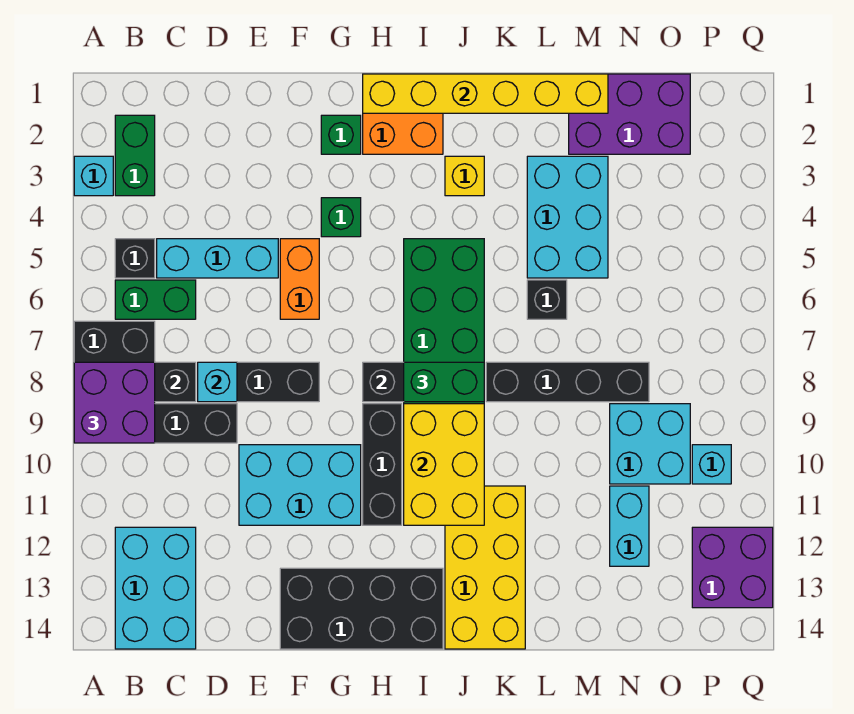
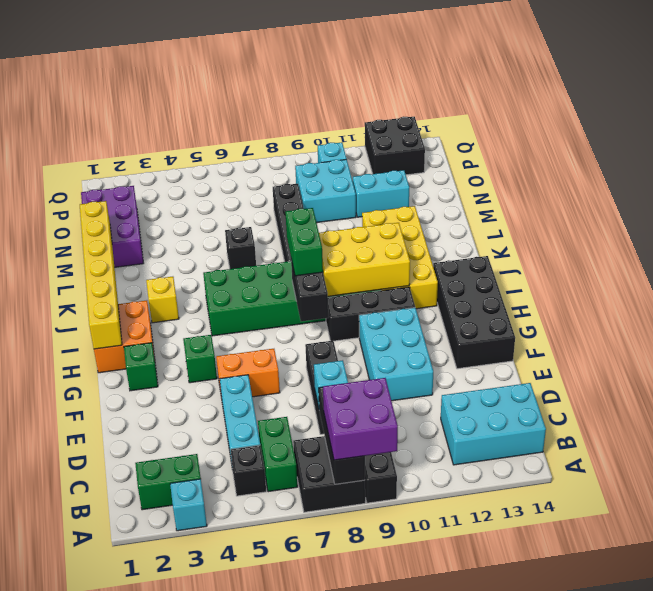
yellow 2x4 brick [445,486,525,649] -> yellow 2x4 brick turned to [362,206,438,309]
cyan 2x3 brick [527,156,608,278] -> none
purple 2x2 brick [692,527,773,608] -> black 2x2 brick [365,116,425,175]

